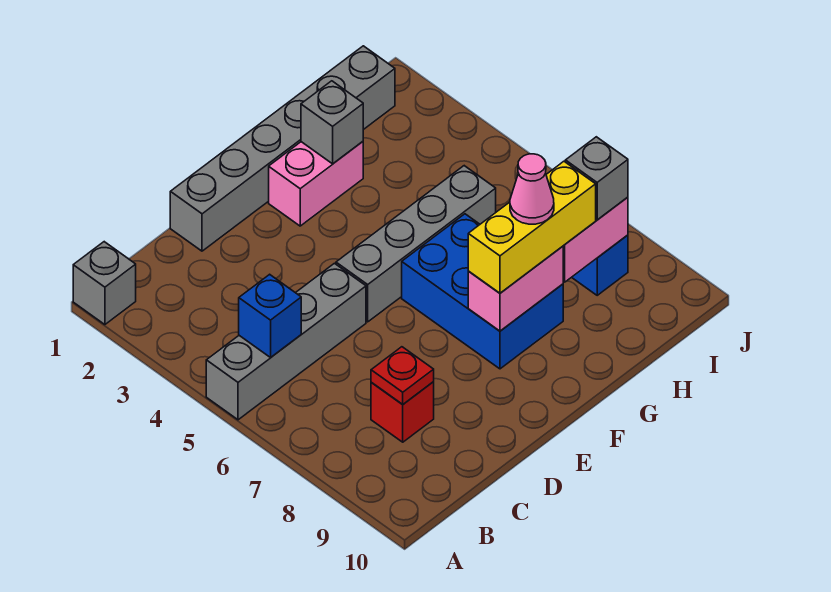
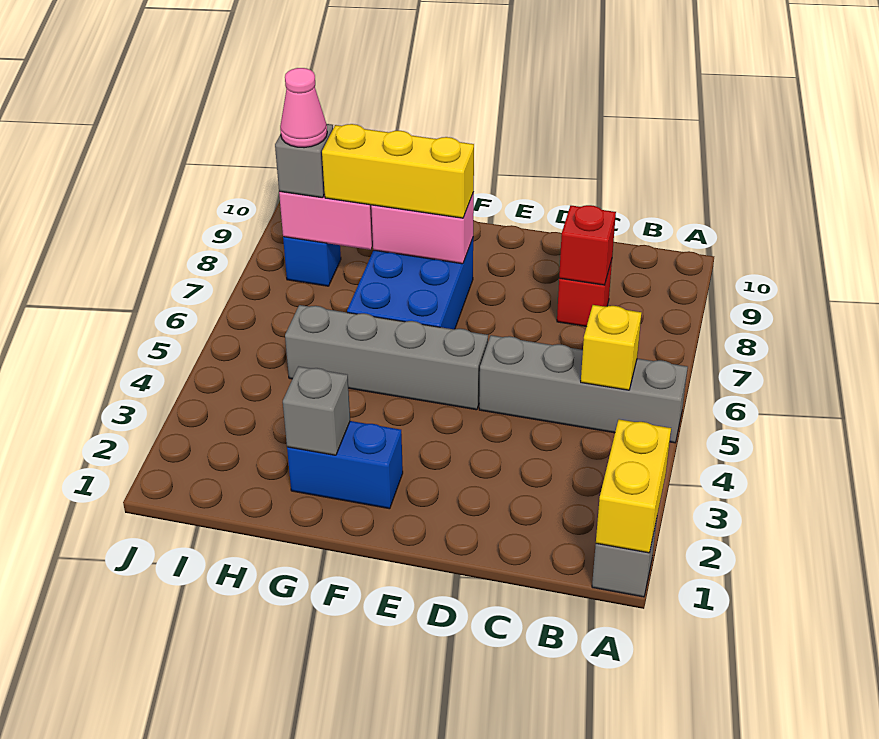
none -> yellow 1x2 brick [596,419,671,553]
blue 1x1 brick [239,274,301,357] -> yellow 1x1 brick [581,305,641,390]
red 1x1 plate [371,347,434,404] -> red 1x1 brick [559,205,616,285]
grey 1x6 brick [170,46,395,251] -> none
pink 1x2 brick [269,141,363,226] -> blue 1x2 brick [287,421,403,509]
pink 1x1 cone [510,154,554,224] -> pink 1x1 cone moved to [280,68,327,148]

